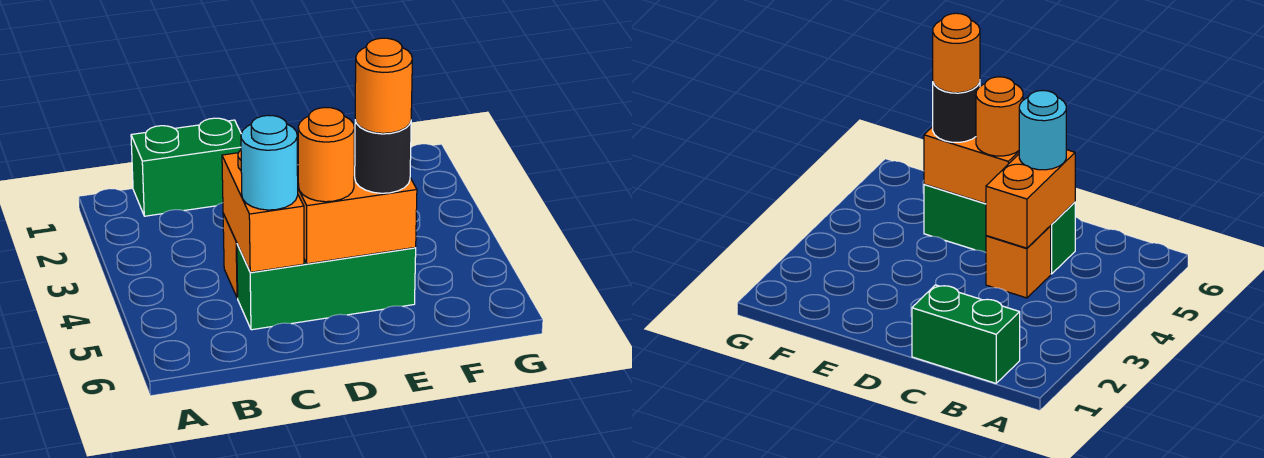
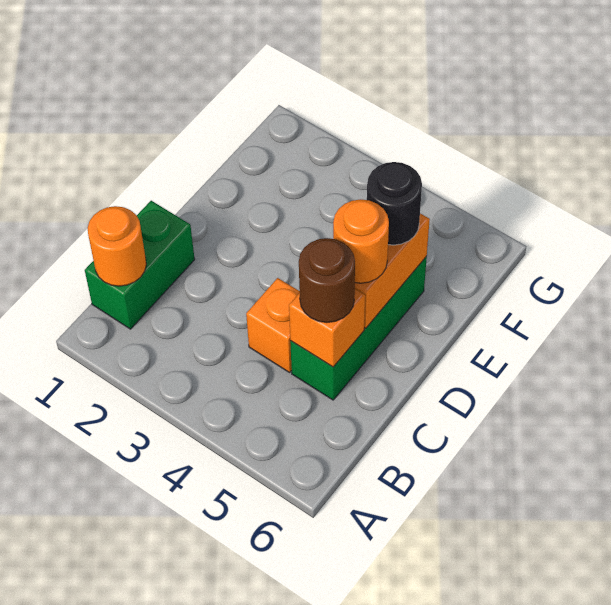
orange 1x2 brick [222,150,304,272] -> orange 1x1 brick [289,289,365,367]
cyan 1x1 round brick [241,115,298,210] -> brown 1x1 round brick [299,238,355,322]
orange 1x1 round brick [355,38,412,133] -> orange 1x1 round brick moved to [88,206,146,286]

